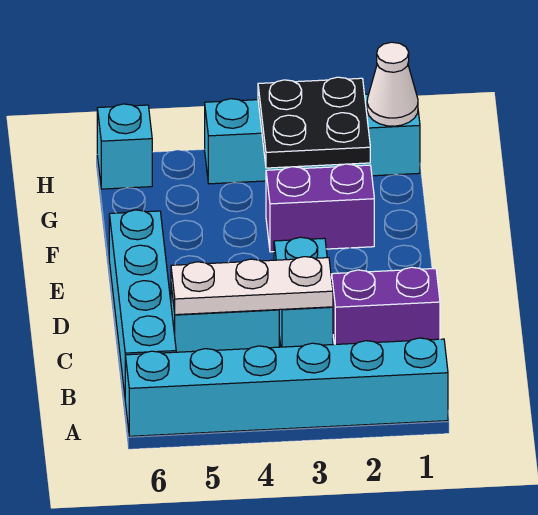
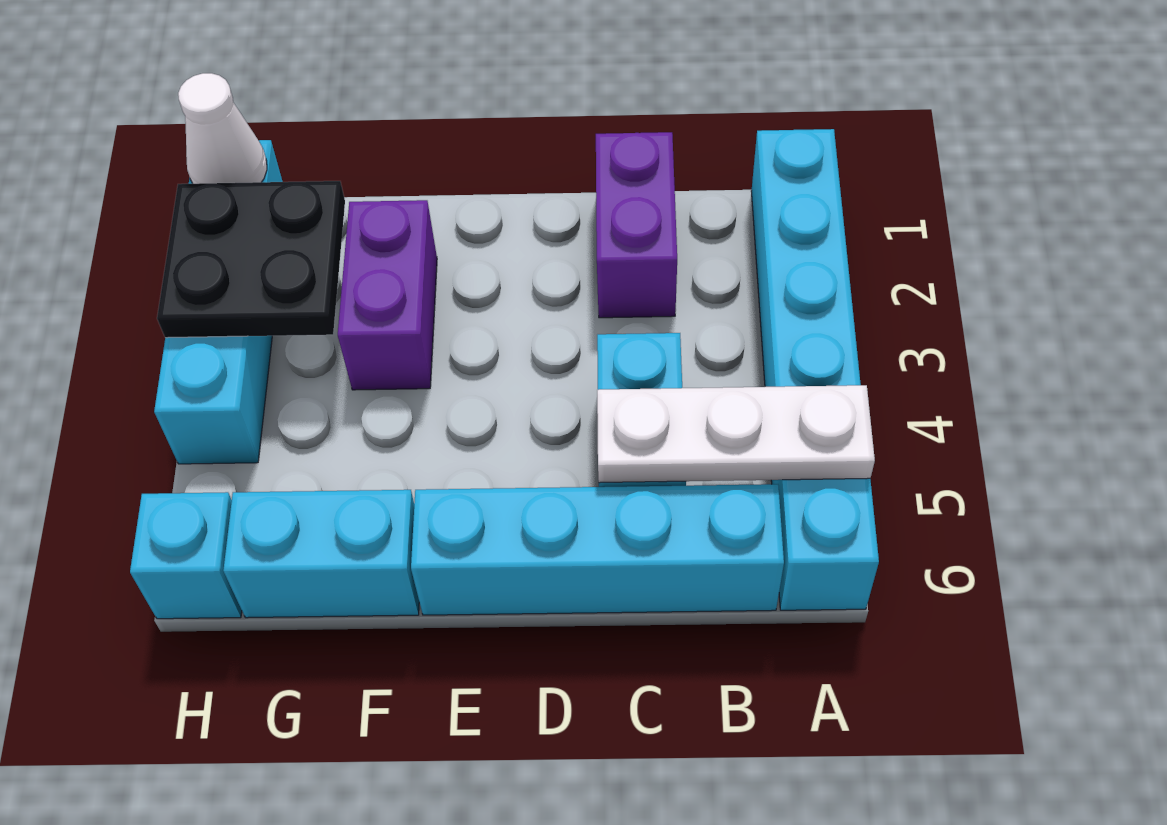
cyan 1x2 brick [274,237,333,347] -> cyan 1x2 brick moved to [223,490,419,618]
white 1x3 plate [171,257,333,315] -> white 1x3 plate turned to [597,385,875,483]

